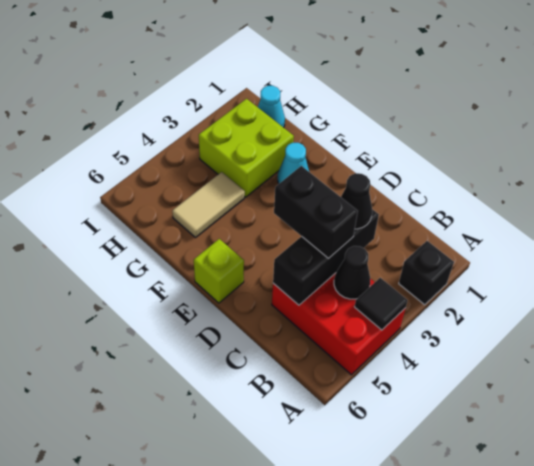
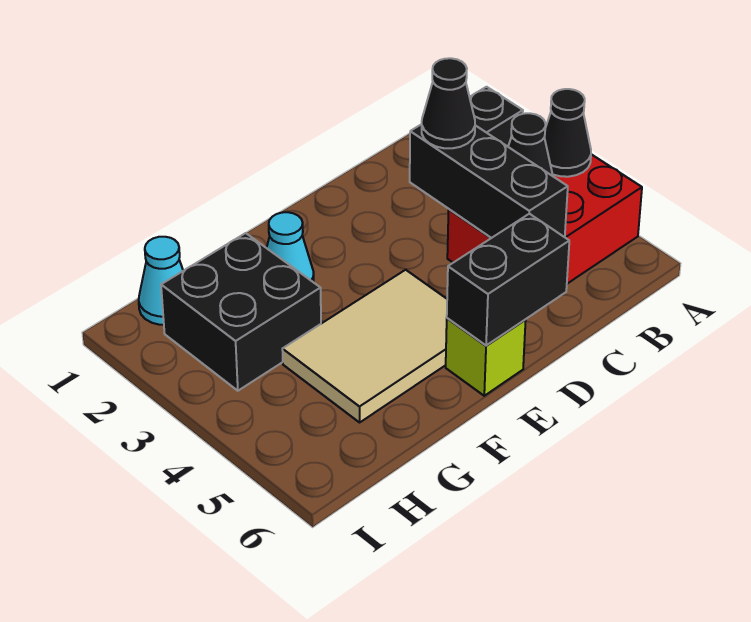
black 1x1 tile [355,278,408,330] -> black 1x1 cone [544,89,591,177]
black 1x2 brick [274,166,358,259] -> black 1x2 brick moved to [447,214,569,346]
lime 2x2 brick [199,99,294,197] -> black 2x2 brick [161,233,321,391]
tan 1x2 tile [172,172,245,237] -> tan 2x3 tile [282,270,447,422]

